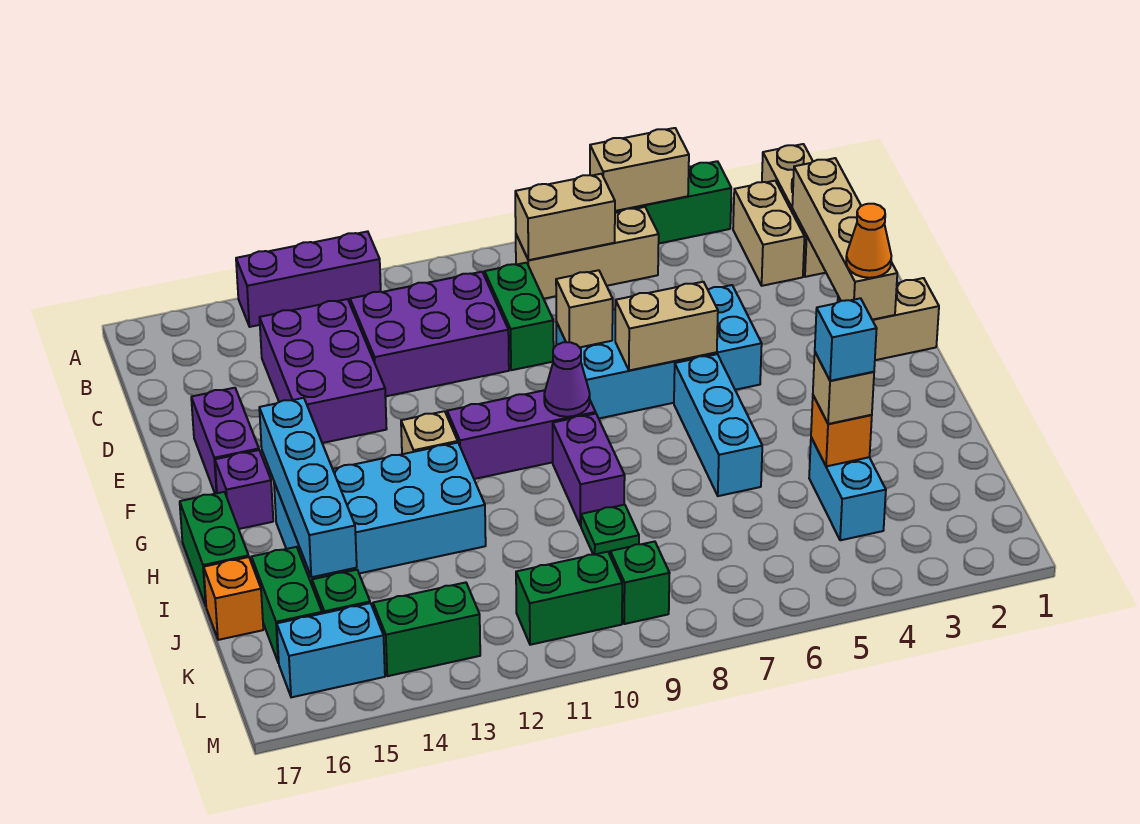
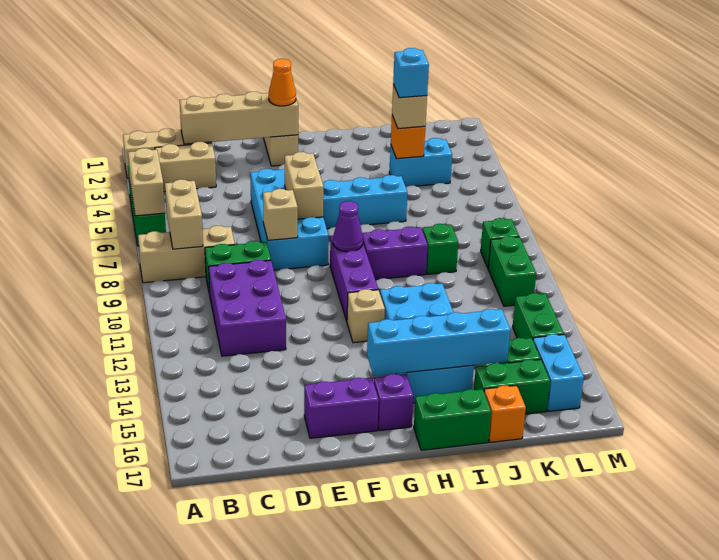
purple 1x3 brick [236,231,381,327] -> none
tan 1x3 brick [516,207,659,299] -> tan 1x3 brick turned to [138,226,235,283]
purple 2x3 brick [260,299,387,443] -> none
green 1x1 plate [581,505,639,555] -> green 1x1 brick [422,224,458,274]

